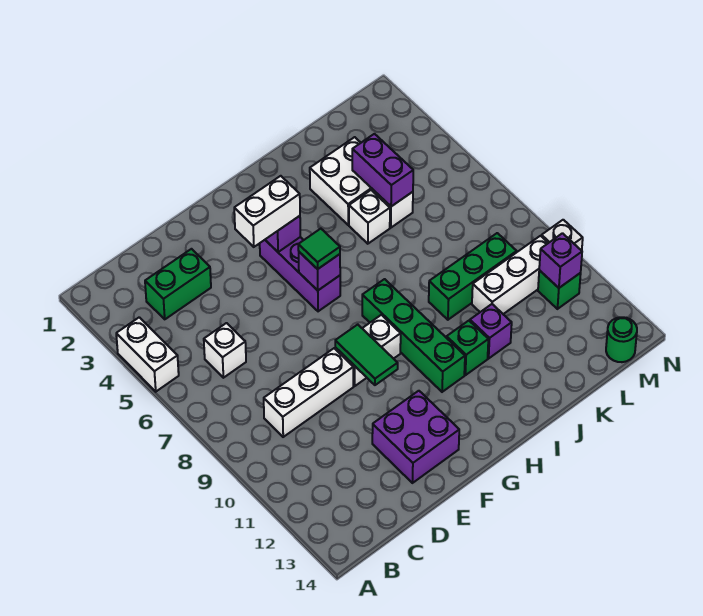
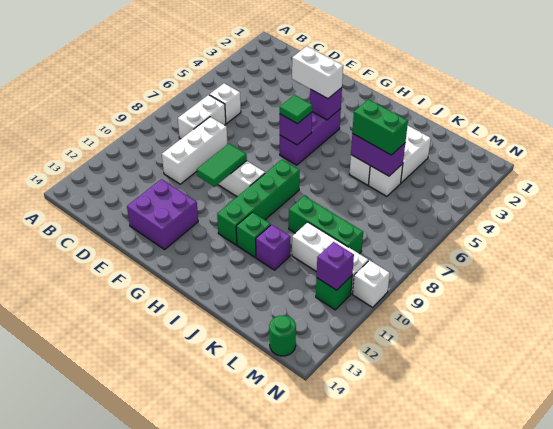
white 1x2 brick [116,317,179,392] -> white 1x2 brick moved to [178,95,226,139]
green 1x2 brick [145,249,211,319] -> green 1x2 brick moved to [352,99,408,155]
white 1x3 brick [264,348,353,437] -> white 1x3 brick turned to [162,117,227,184]
purple 1x2 brick [352,134,413,206] -> purple 1x2 brick turned to [351,134,405,176]

